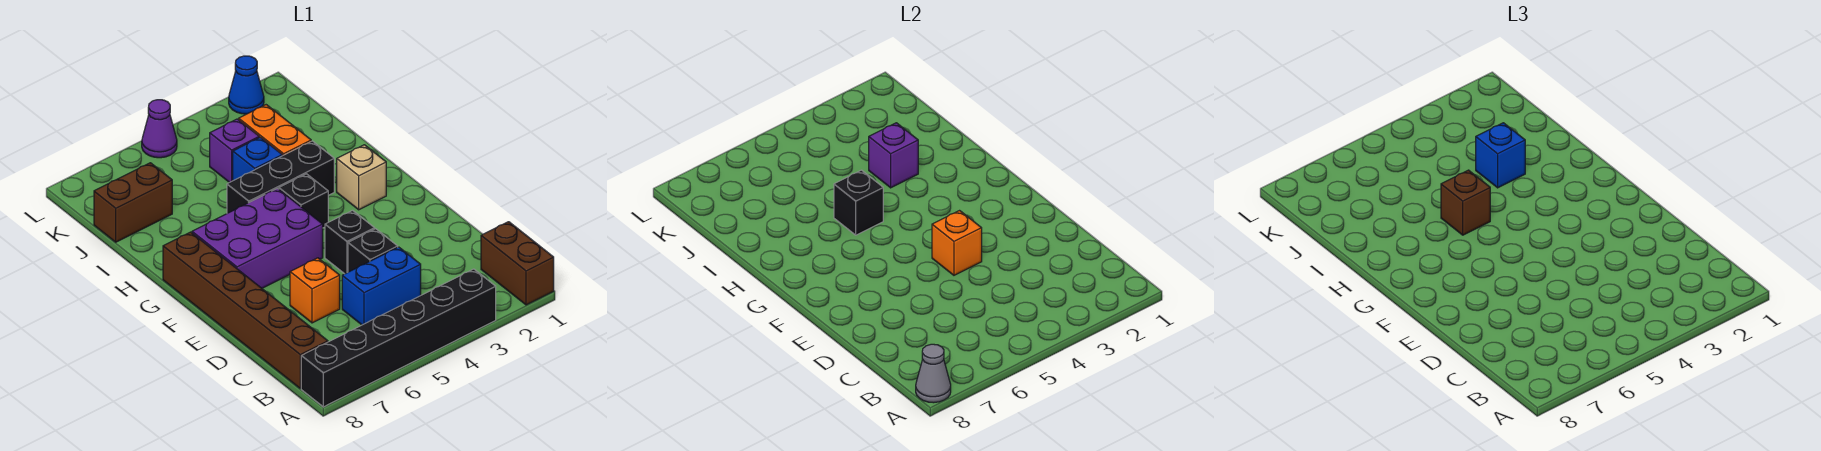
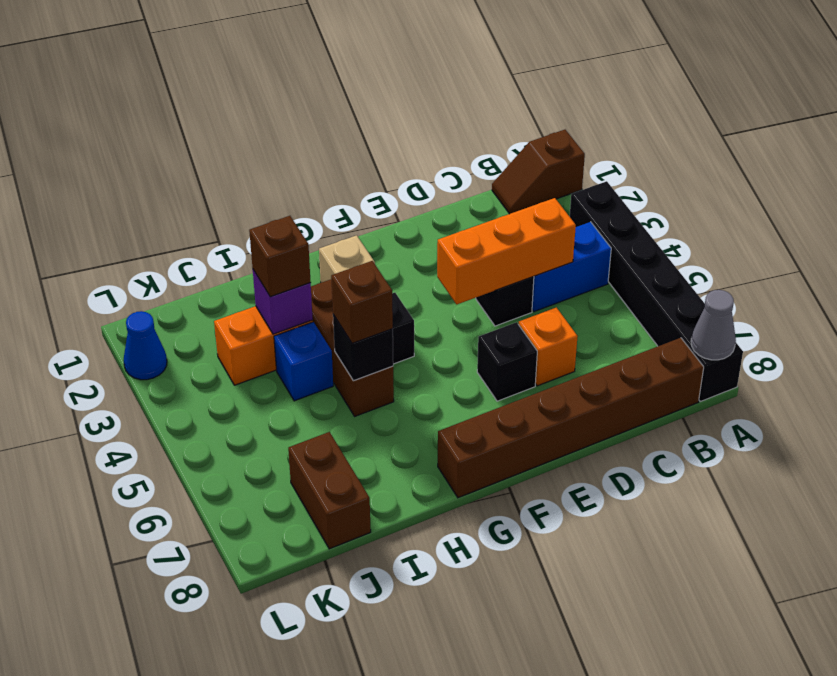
brown 1x2 brick [481,222,554,305] -> brown 1x2 slope [492,130,585,214]
blue 1x2 brick [342,247,421,325] -> blue 1x2 brick turned to [532,222,611,312]
black 1x1 brick [325,211,375,274] -> black 1x1 brick moved to [477,322,537,401]
orange 1x1 brick [932,211,982,275] -> orange 1x3 brick [437,198,576,304]
purple 2x3 brick [192,188,323,288] -> none
black 1x3 brick [227,141,334,213] -> brown 1x3 brick [311,279,394,416]
blue 1x1 brick [1476,123,1525,188] -> brown 1x1 brick [249,216,311,297]
purple 1x1 brick [210,119,259,183] -> none
purple 1x1 cone [142,100,177,158] -> none

